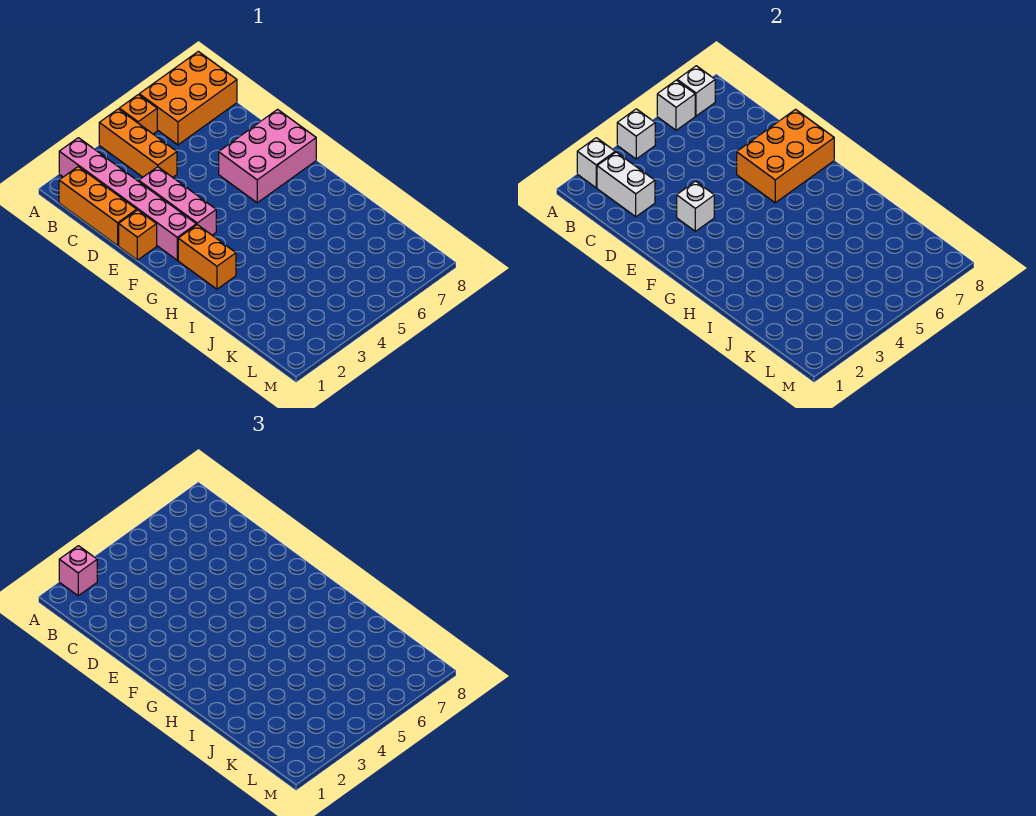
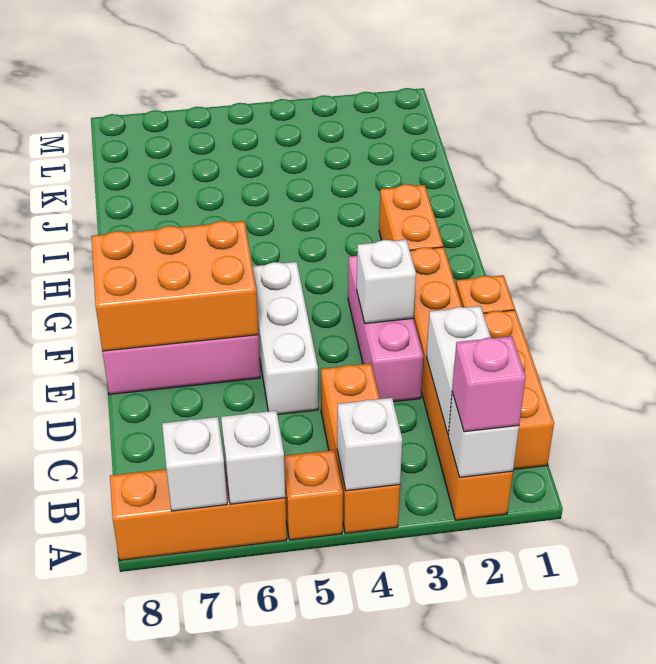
pink 1x6 brick [59,138,196,260] -> orange 1x6 brick [410,247,513,520]
orange 2x3 brick [139,51,237,145] -> orange 1x3 brick [110,462,287,560]
none -> white 1x3 brick [252,262,318,415]

